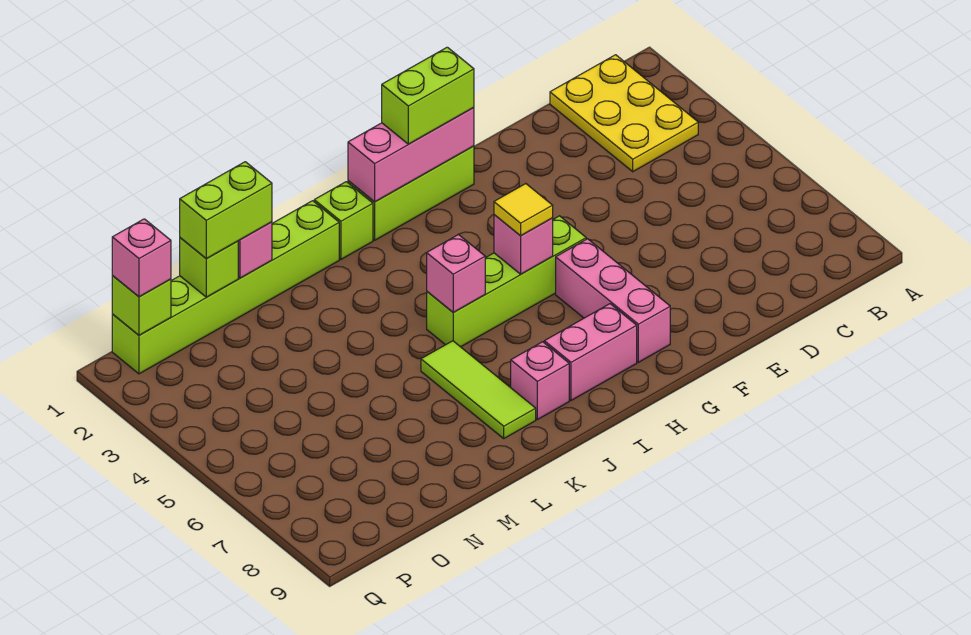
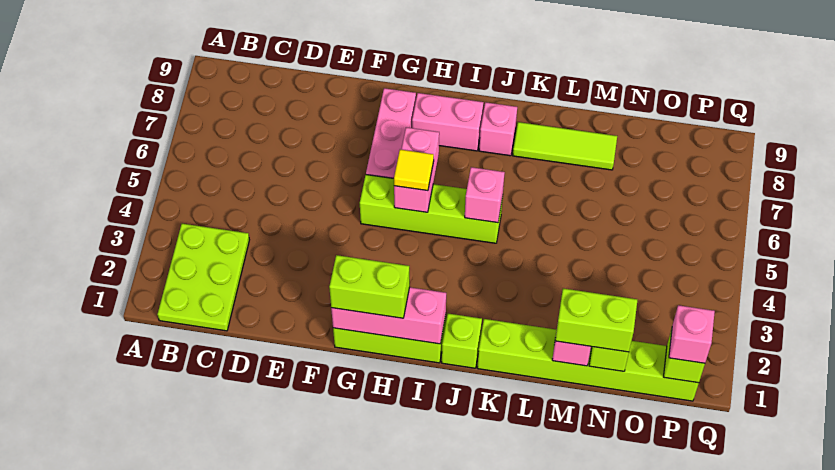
yellow 2x3 plate [550,55,698,172] -> lime 2x3 plate [158,224,249,331]
pink 1x1 brick [494,215,553,274] -> pink 1x2 brick [394,127,439,212]
lime 1x3 tile [421,341,536,438] -> lime 1x3 tile turned to [513,122,617,170]

